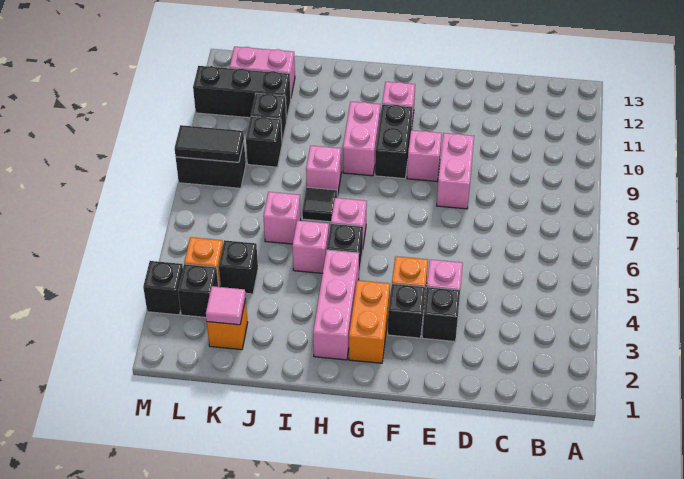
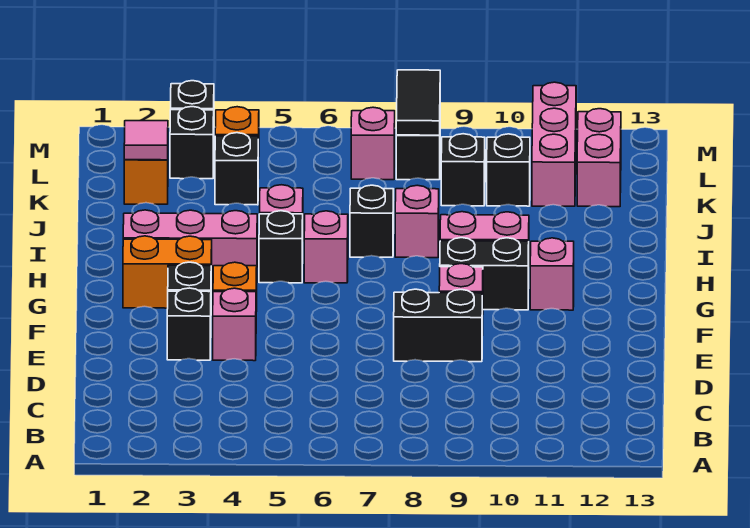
pink 1x2 brick [437,133,474,209] -> black 1x2 brick [394,289,482,362]
black 1x1 tile [302,187,337,222] -> black 1x1 brick [350,185,394,257]
pink 1x1 brick [263,192,301,244] -> pink 1x1 brick moved to [351,107,395,180]
black 1x3 brick [193,66,291,121] -> pink 1x3 brick [532,82,576,206]

